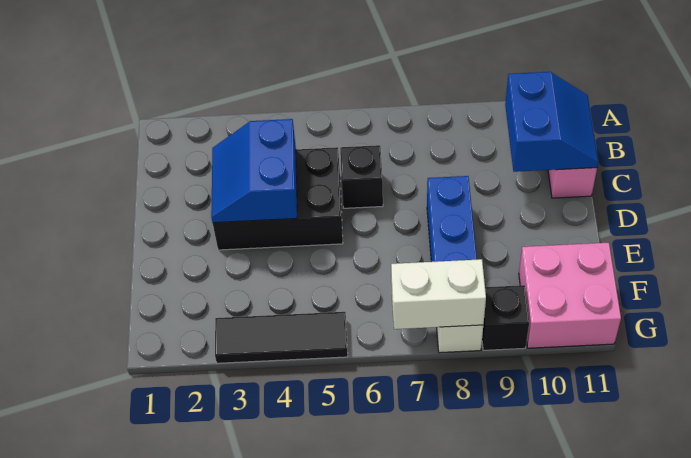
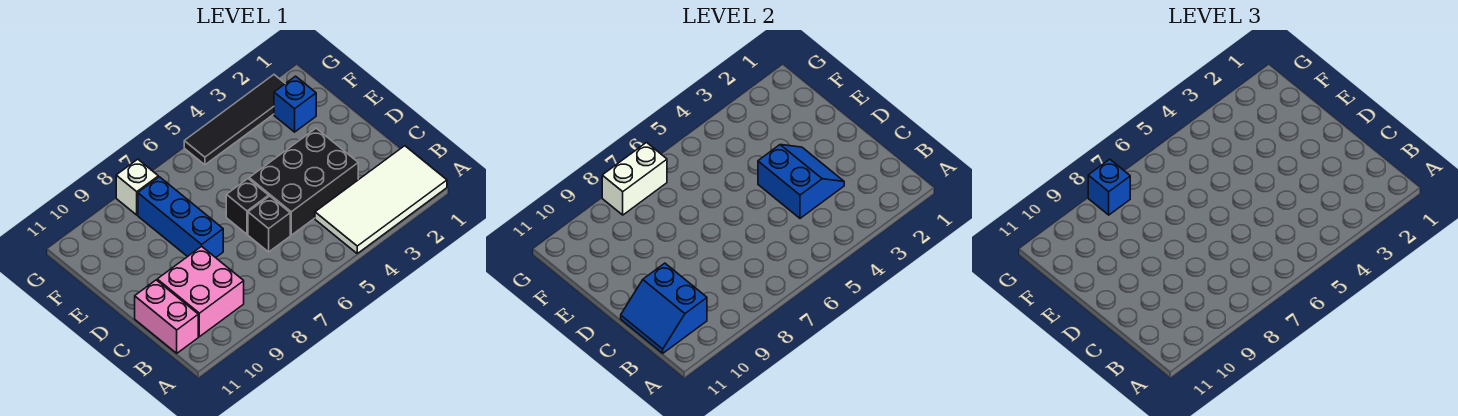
none -> white 2x4 tile [315,146,447,253]
none -> blue 1x1 brick [274,76,316,132]
pink 2x2 brick [519,243,621,348] -> pink 2x2 brick moved to [157,246,244,337]
black 1x3 tile [215,312,348,363] -> black 1x4 tile [184,75,285,165]
none -> blue 1x1 brick [1088,159,1130,215]
black 1x1 brick [482,285,529,350] -> black 1x1 brick moved to [226,179,269,234]

